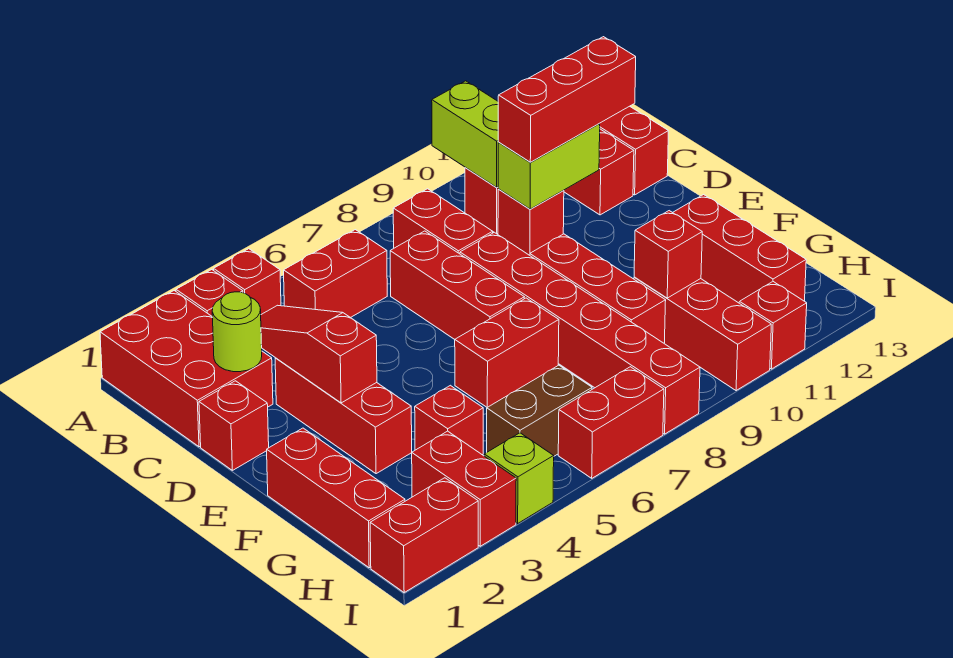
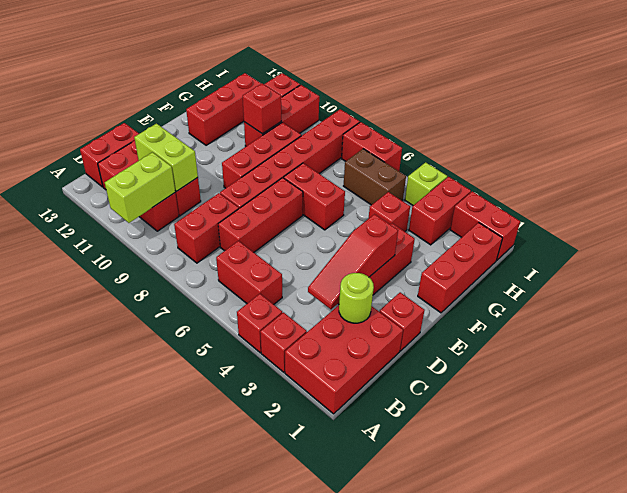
red 1x3 brick [498,37,636,162] -> none

